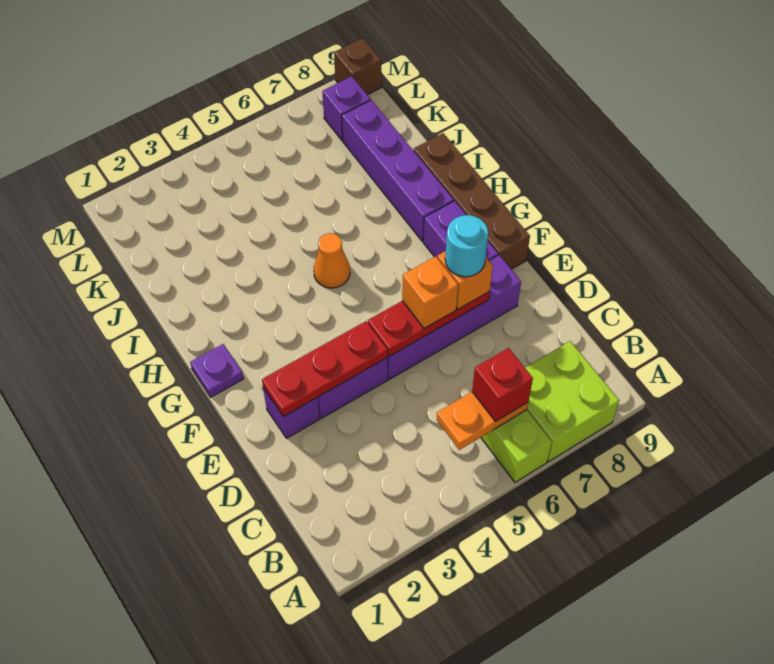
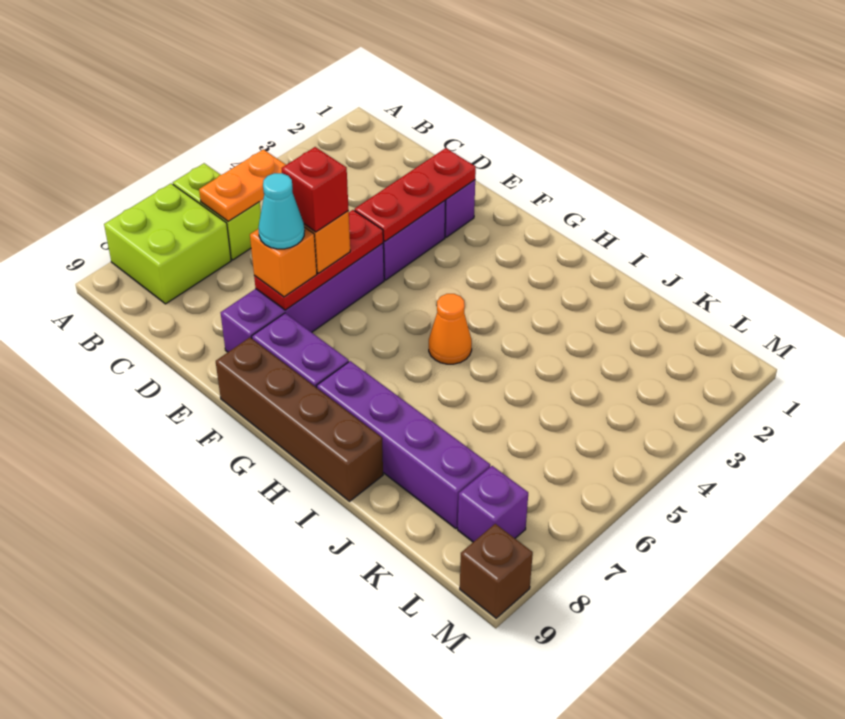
red 1x1 brick [472,348,533,421] -> red 1x1 brick moved to [282,147,349,232]
cyan 1x1 round brick [445,215,488,277] -> cyan 1x1 cone [259,173,304,249]
purple 1x1 plate [190,344,244,397] -> none

